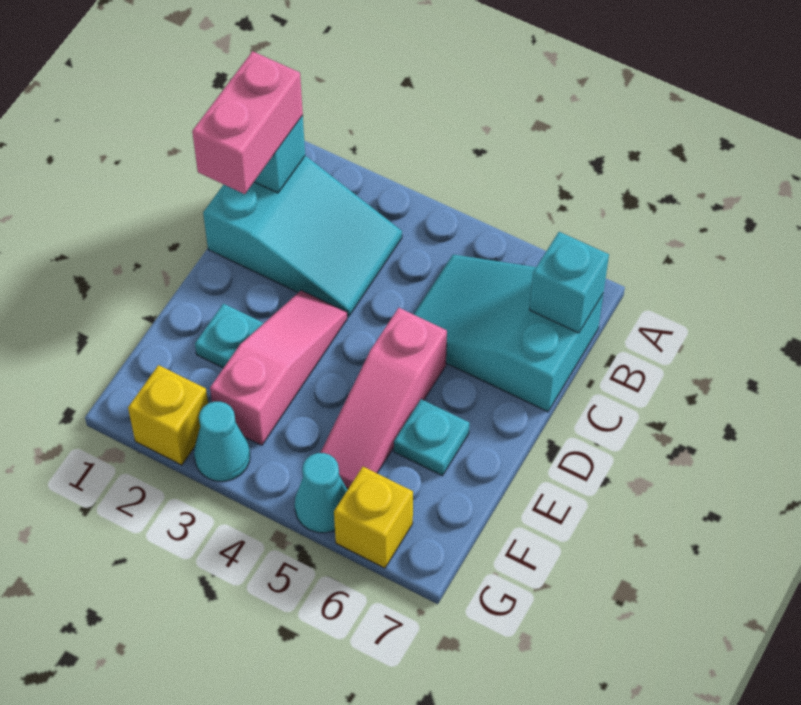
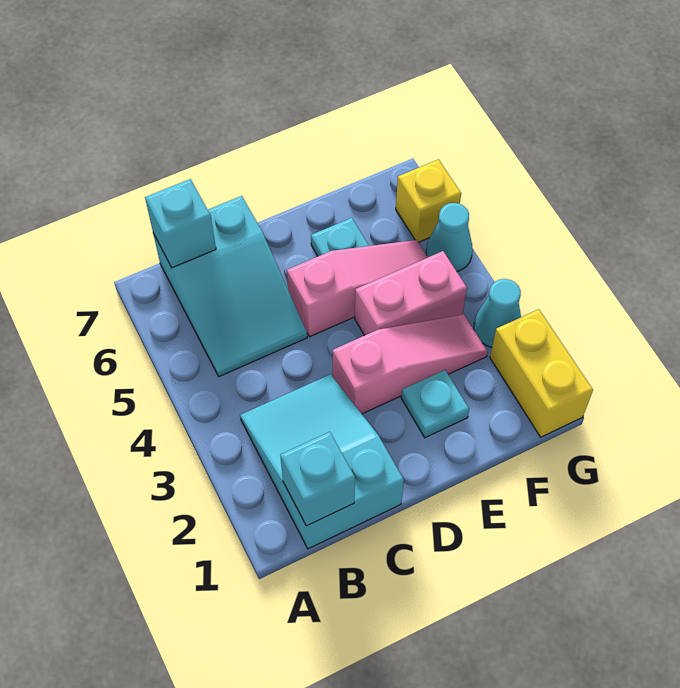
pink 1x2 brick [192,51,303,194] -> pink 1x2 brick moved to [355,251,467,336]
pink 1x3 slope [210,290,347,445] -> pink 1x3 slope turned to [333,314,488,414]
yellow 1x1 brick [128,365,208,465] -> yellow 1x2 brick [490,309,593,437]

